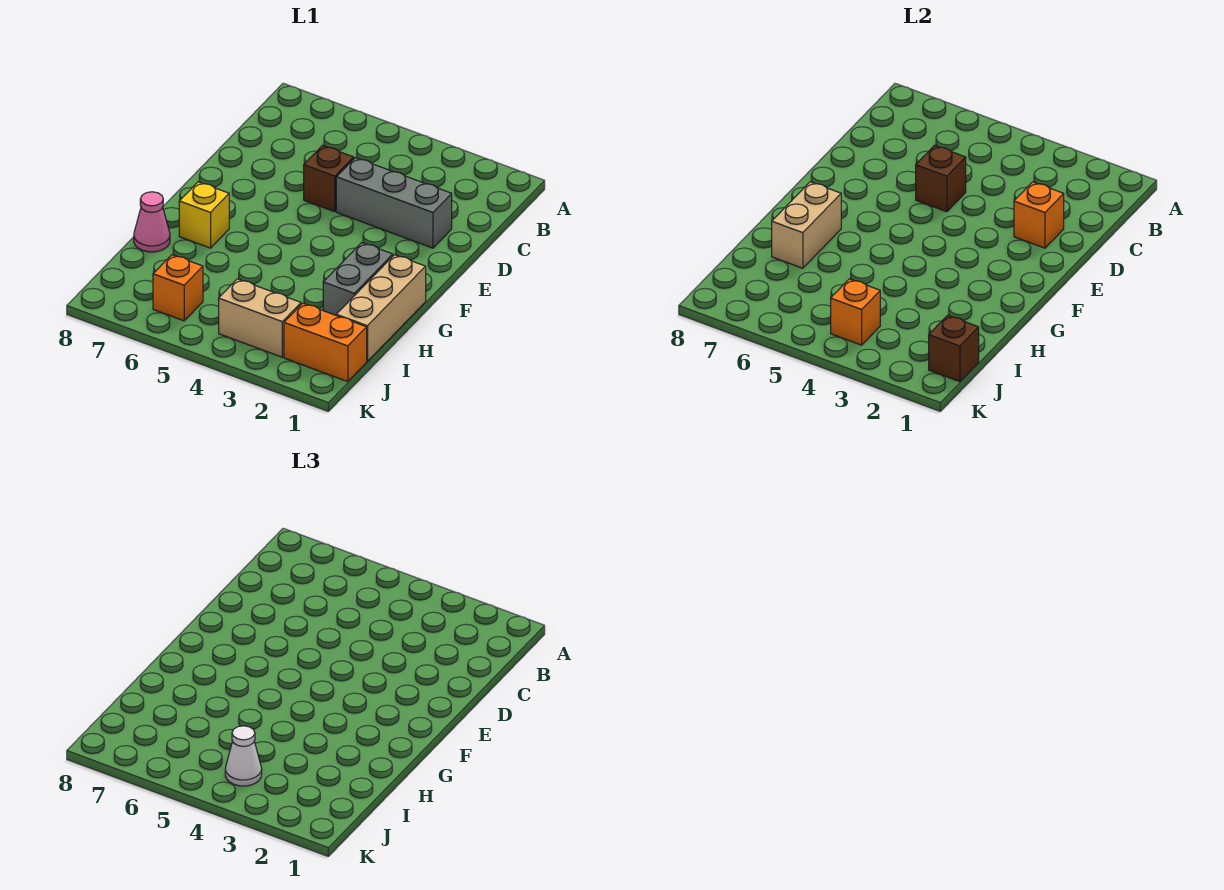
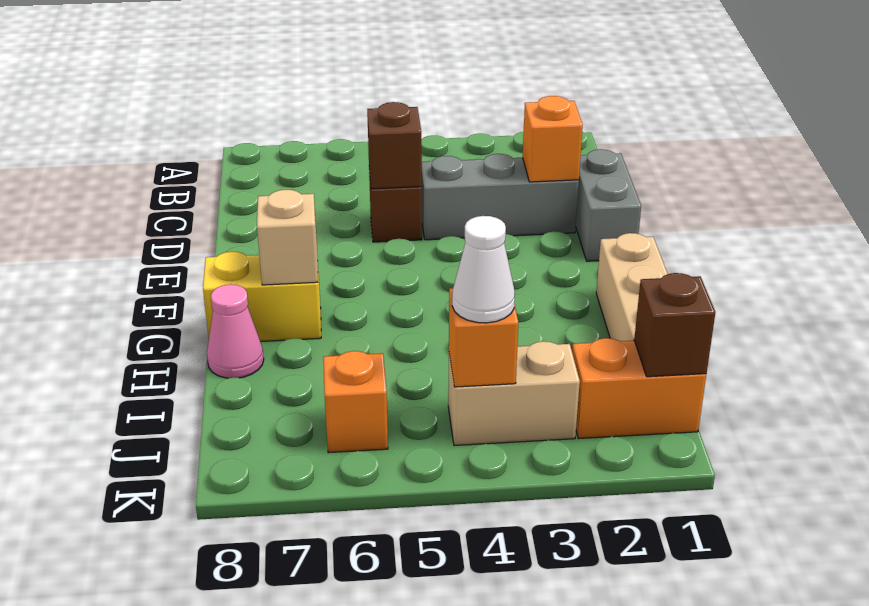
grey 1x2 brick [323,243,393,315] -> grey 1x2 brick moved to [576,149,641,261]
yellow 1x1 brick [179,182,229,248] -> yellow 1x2 brick [203,251,321,342]
tan 1x2 brick [772,182,841,268] -> tan 1x1 brick [257,190,318,285]

